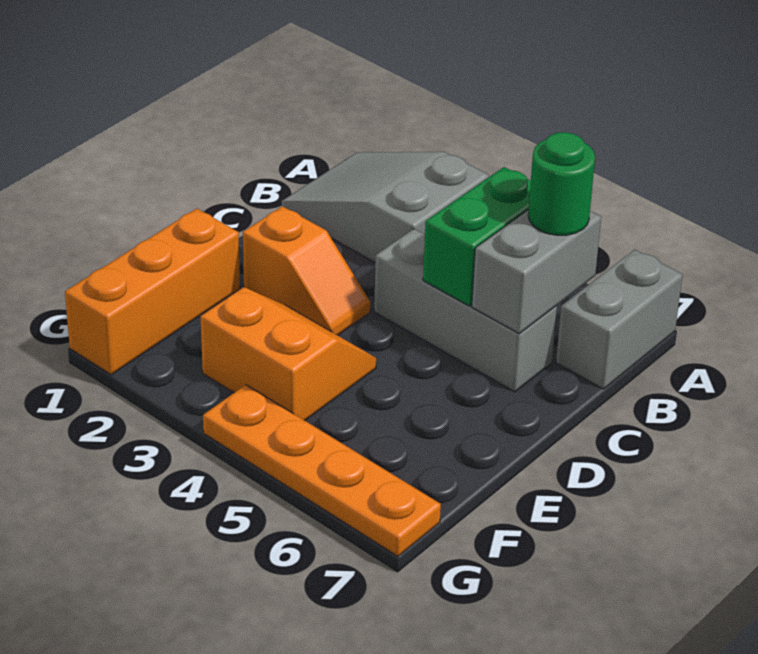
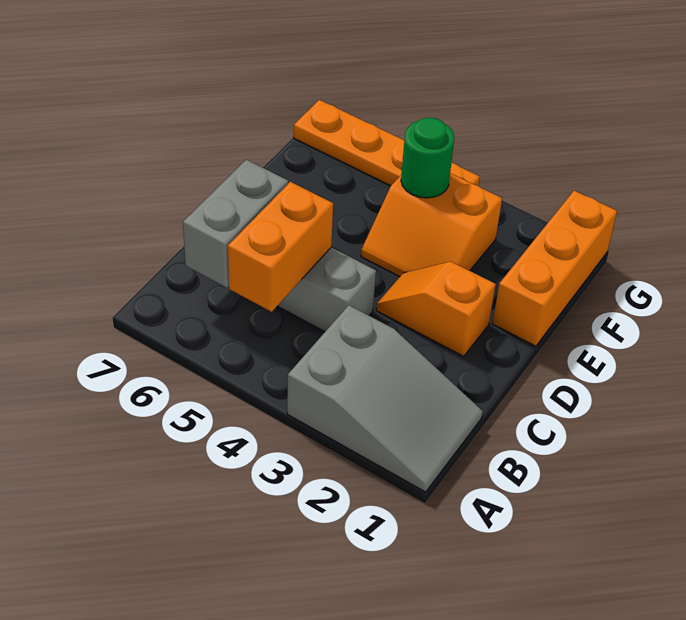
grey 1x2 brick [556,250,683,389] -> none
green 1x2 brick [423,167,531,306] -> orange 1x2 brick [228,182,333,312]
green 1x1 round brick [528,132,595,235] -> green 1x1 round brick moved to [401,117,455,198]

